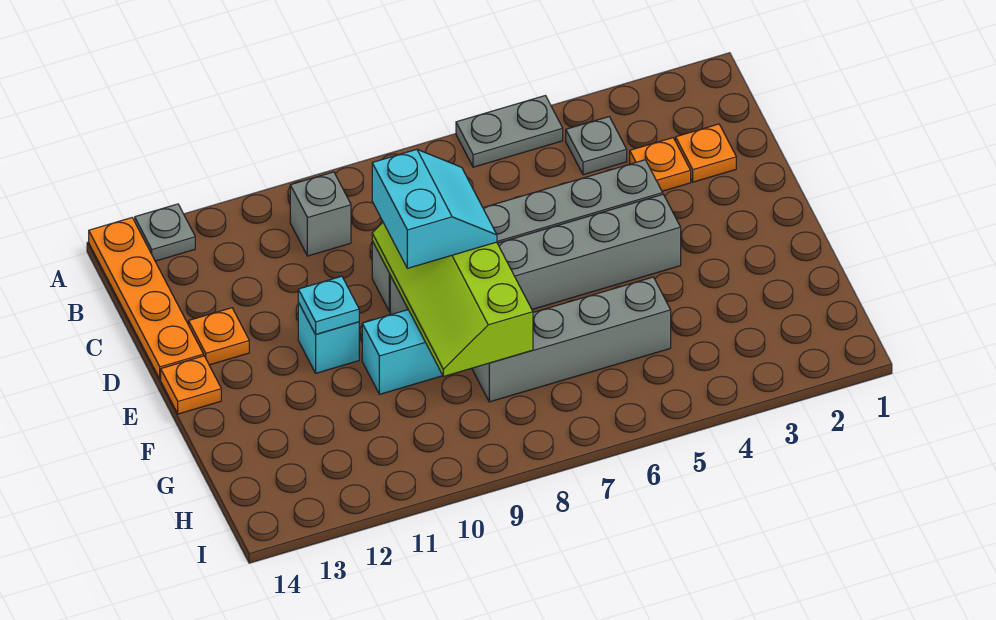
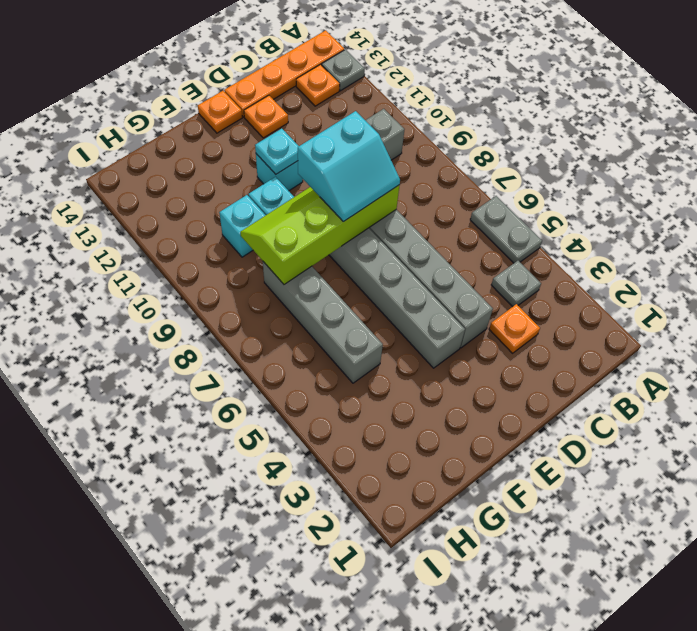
orange 1x1 plate [676,124,736,182] -> orange 1x1 plate moved to [296,65,340,106]
none -> cyan 1x1 brick [219,195,266,257]

